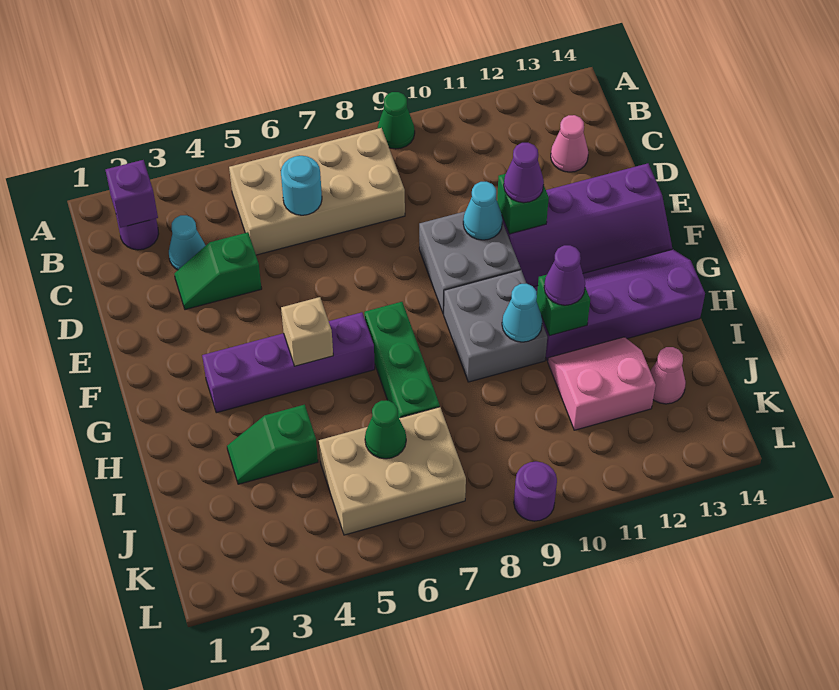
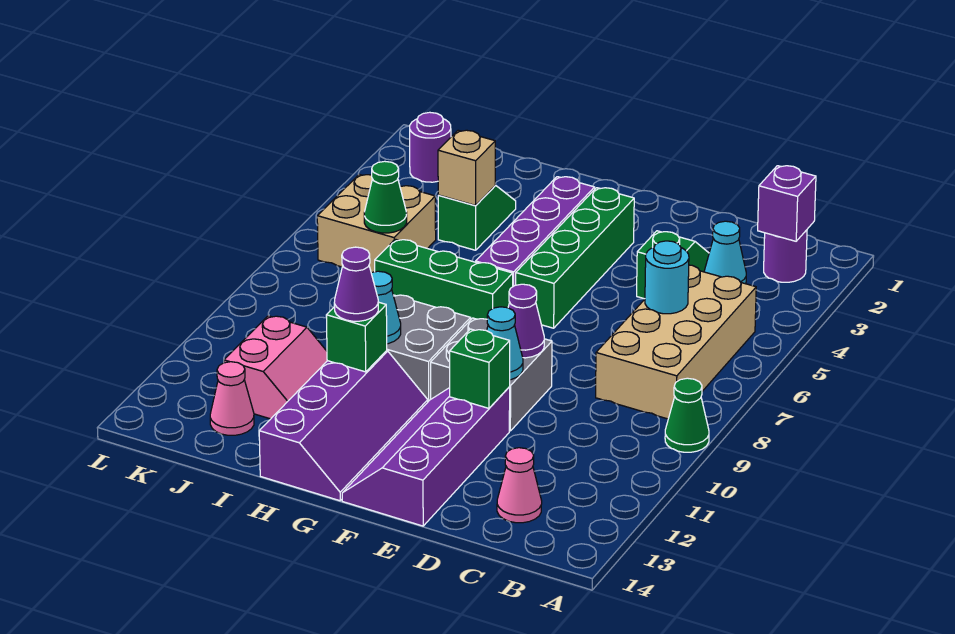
purple 1x1 cone [504,143,544,203] -> purple 1x1 cone moved to [508,284,544,358]
none -> green 1x4 brick [516,188,634,328]
tan 1x1 brick [281,297,333,366] -> tan 1x1 brick moved to [438,130,495,205]
tan 2x3 brick [319,407,466,535] -> tan 2x2 brick [317,174,436,272]
purple 1x1 round brick [514,462,557,521] -> purple 1x1 round brick moved to [410,112,451,182]

